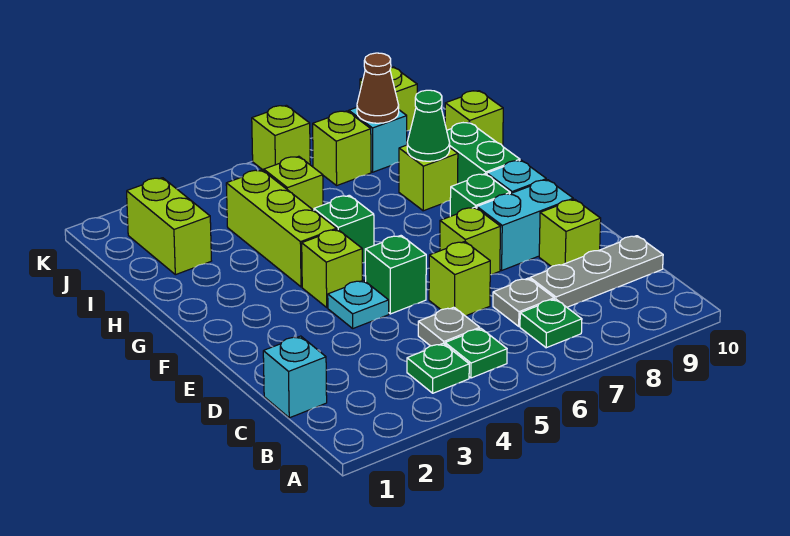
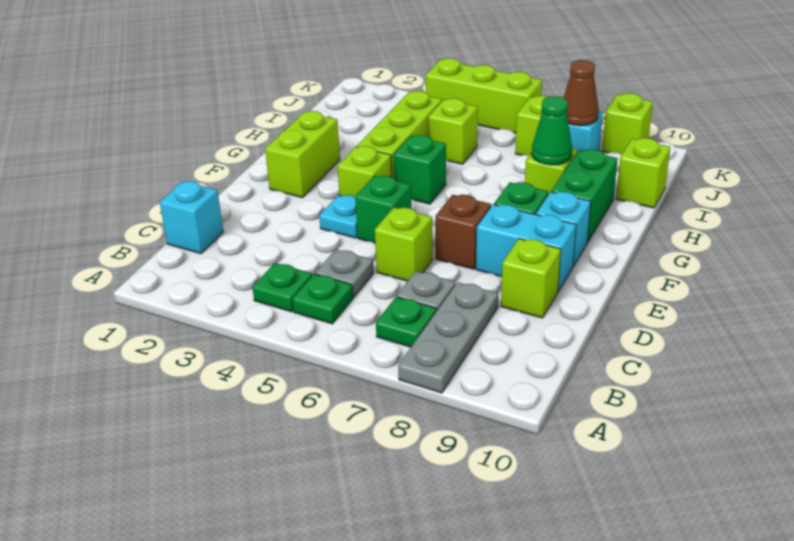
grey 1x3 plate [530,236,663,307] -> grey 1x3 plate turned to [398,282,498,393]
lime 1x1 brick [440,207,501,275] -> brown 1x1 brick [435,195,491,269]
lime 1x2 brick [127,178,211,275] -> lime 1x2 brick moved to [265,111,340,198]
lime 1x1 brick [252,105,310,170] -> lime 1x3 brick [426,58,542,133]

